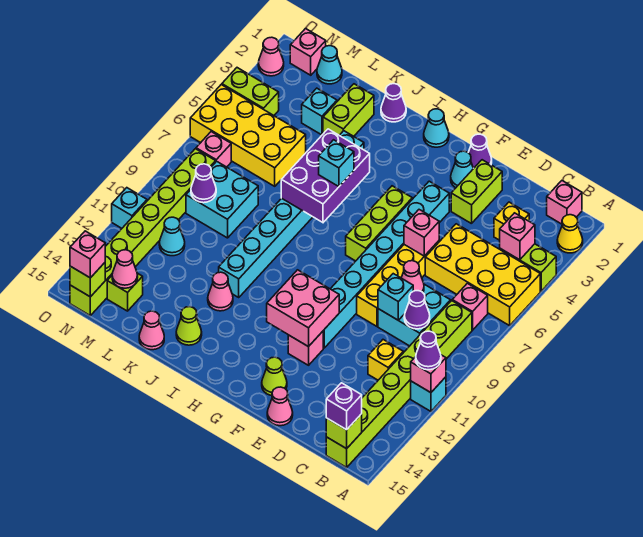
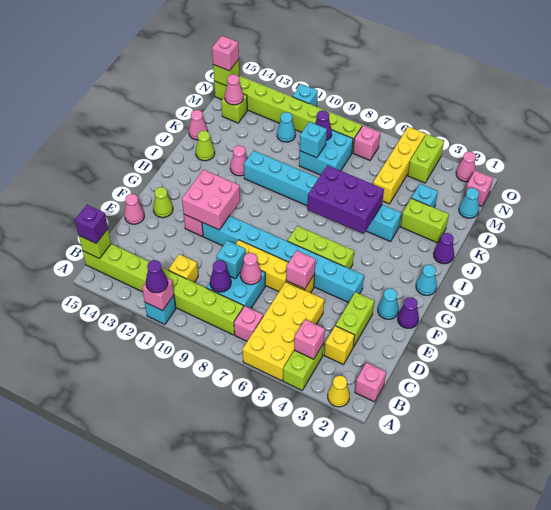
lime 1x2 brick [451,160,502,224] -> lime 1x2 brick turned to [335,292,374,347]
cyan 1x1 brick [319,140,354,187] -> cyan 1x1 brick moved to [300,122,327,158]
yellow 2x4 brick [190,85,306,186] -> yellow 1x4 brick [373,127,425,204]

